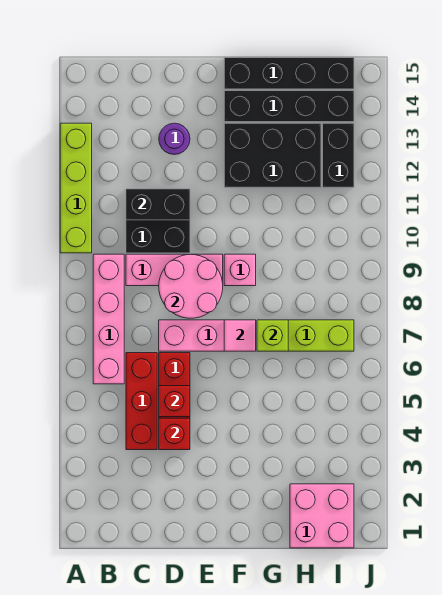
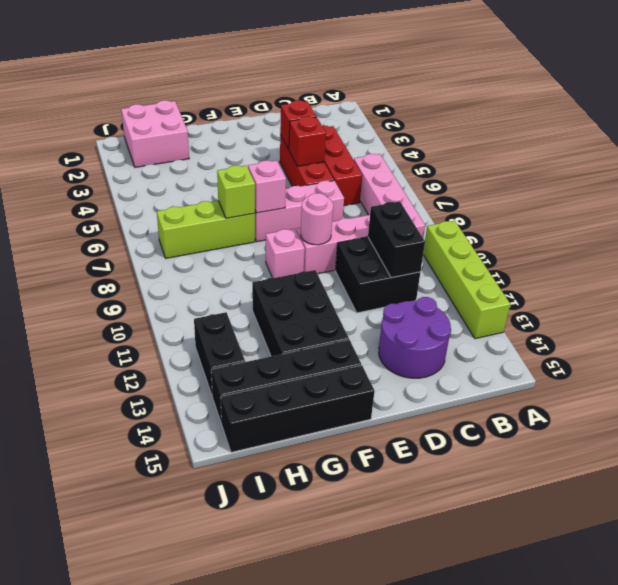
black 1x2 brick [126,189,190,220] -> black 1x2 brick turned to [368,201,425,278]
pink 2x2 round brick [159,254,223,318] -> pink 1x1 round brick [301,193,333,245]
purple 1x1 round brick [159,123,190,155] -> purple 2x2 round brick [379,297,451,378]
pink 1x1 tile [224,320,256,351] -> pink 1x1 brick [248,161,286,213]
black 2x3 brick [224,123,321,187] -> black 2x3 brick turned to [252,270,349,356]

